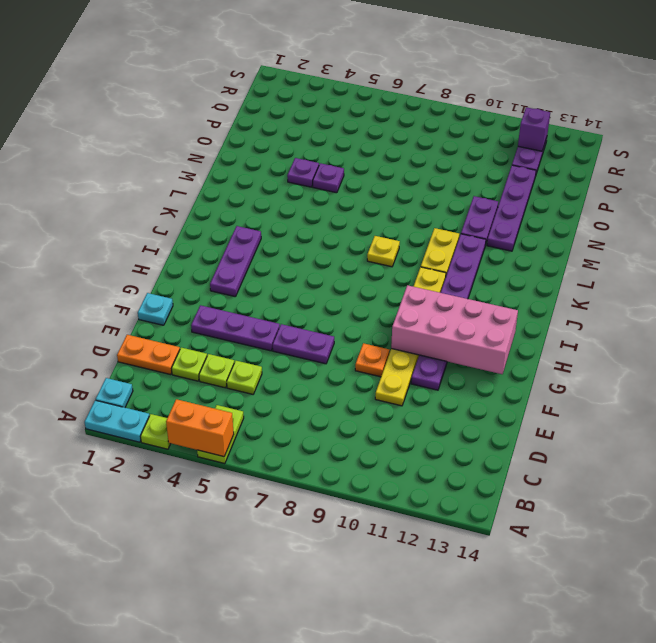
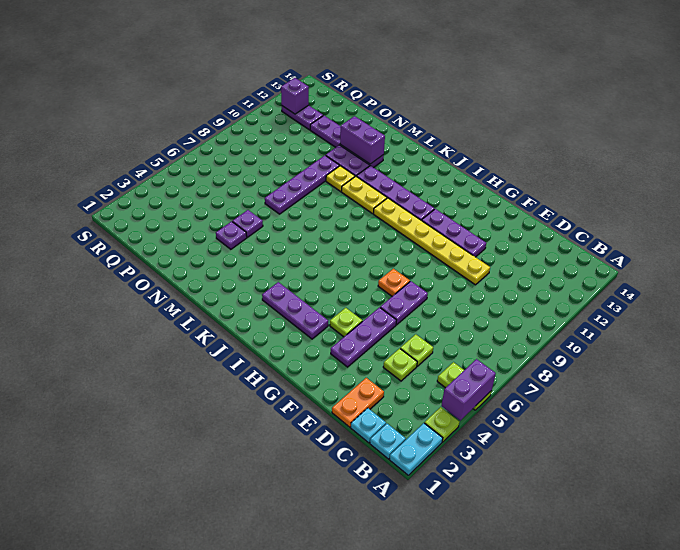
orange 1x2 brick [166,399,234,457] -> purple 1x2 brick [441,359,496,420]
lime 1x1 plate [171,348,207,381] -> lime 1x1 plate moved to [330,308,362,337]
cyan 1x1 plate [138,293,173,325] -> cyan 1x1 plate moved to [351,408,386,443]
orange 1x1 plate [355,343,390,377] -> orange 1x1 plate moved to [378,269,410,296]
pink 2x4 brick [391,285,518,374] -> none
yellow 1x1 plate [367,236,400,267] -> yellow 1x1 plate moved to [326,166,355,192]
none -> purple 1x2 brick [340,116,385,164]
none -> purple 1x4 plate [265,155,339,214]

